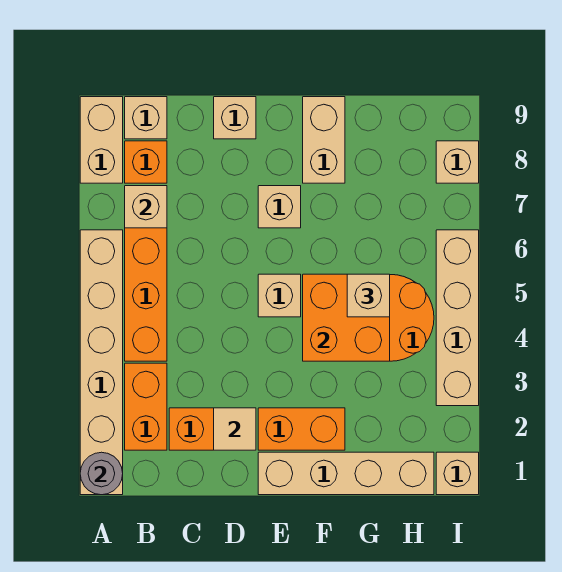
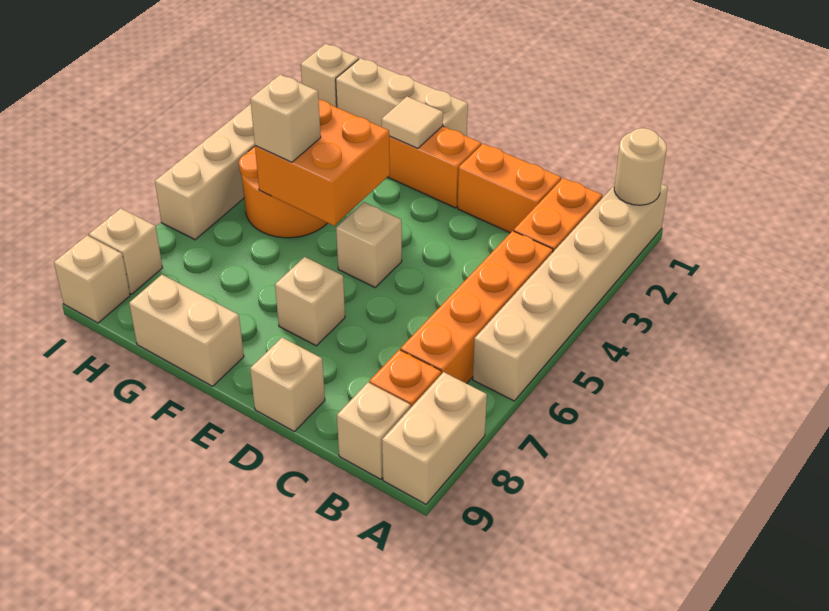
grey 1x1 round brick [80,452,123,495] -> tan 1x1 round brick [614,128,667,205]
tan 1x1 brick [125,186,167,228] -> tan 1x1 brick moved to [54,235,130,323]
tan 1x1 tile [214,408,256,450] -> tan 1x1 tile moved to [382,97,443,148]
tan 1x4 brick [258,452,434,495] -> tan 1x3 brick [336,58,468,136]
tan 1x2 brick [303,97,345,183] -> tan 1x2 brick turned to [129,275,244,386]

